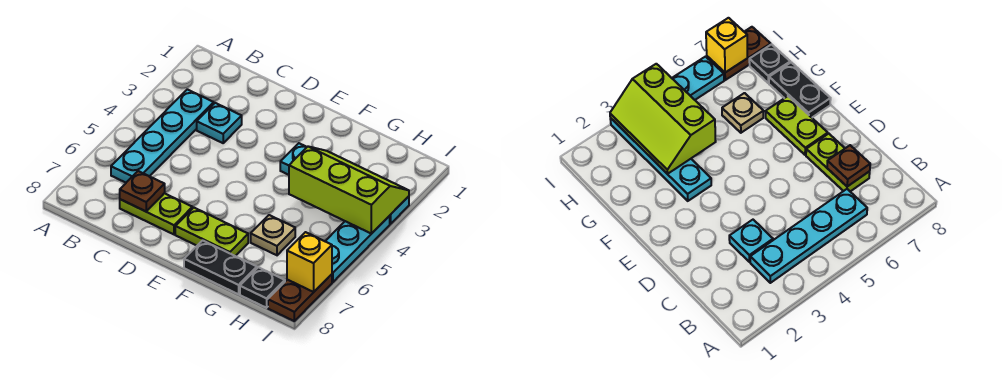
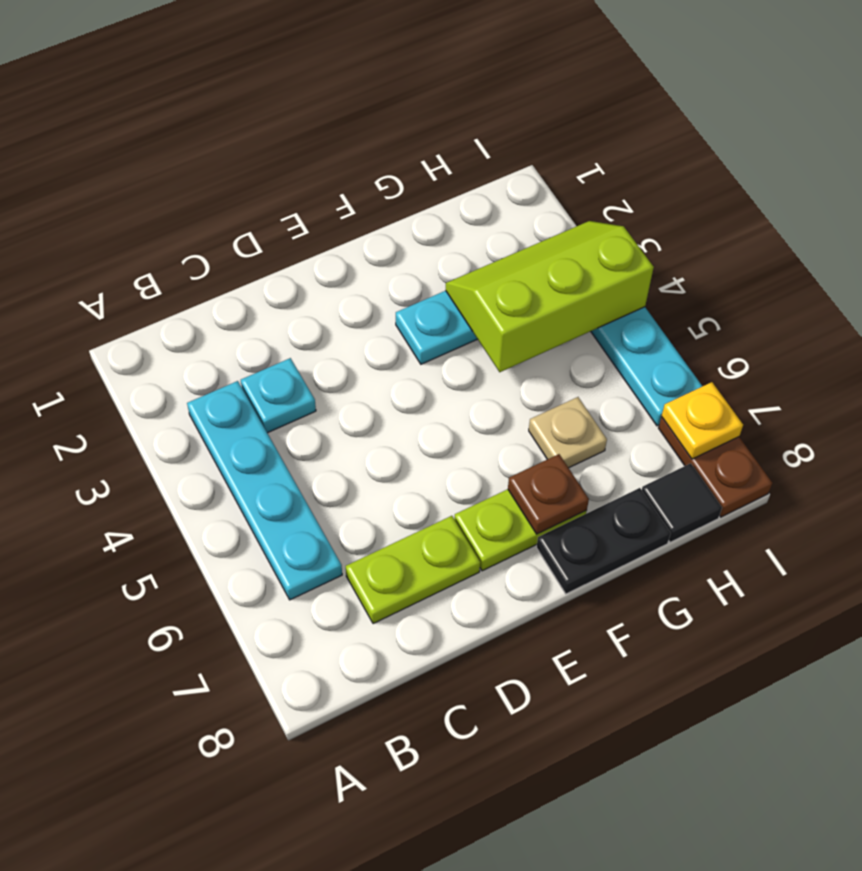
brown 1x1 plate [120,171,165,211] -> brown 1x1 plate moved to [508,454,589,534]
black 1x1 plate [240,267,285,308] -> black 1x1 tile [642,463,722,542]
yellow 1x1 brick [287,232,332,292] -> yellow 1x1 plate [662,382,743,459]

